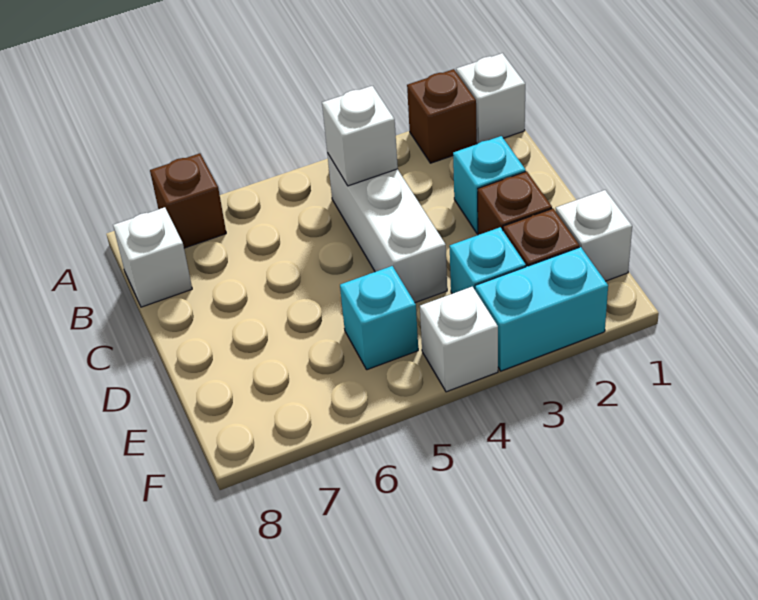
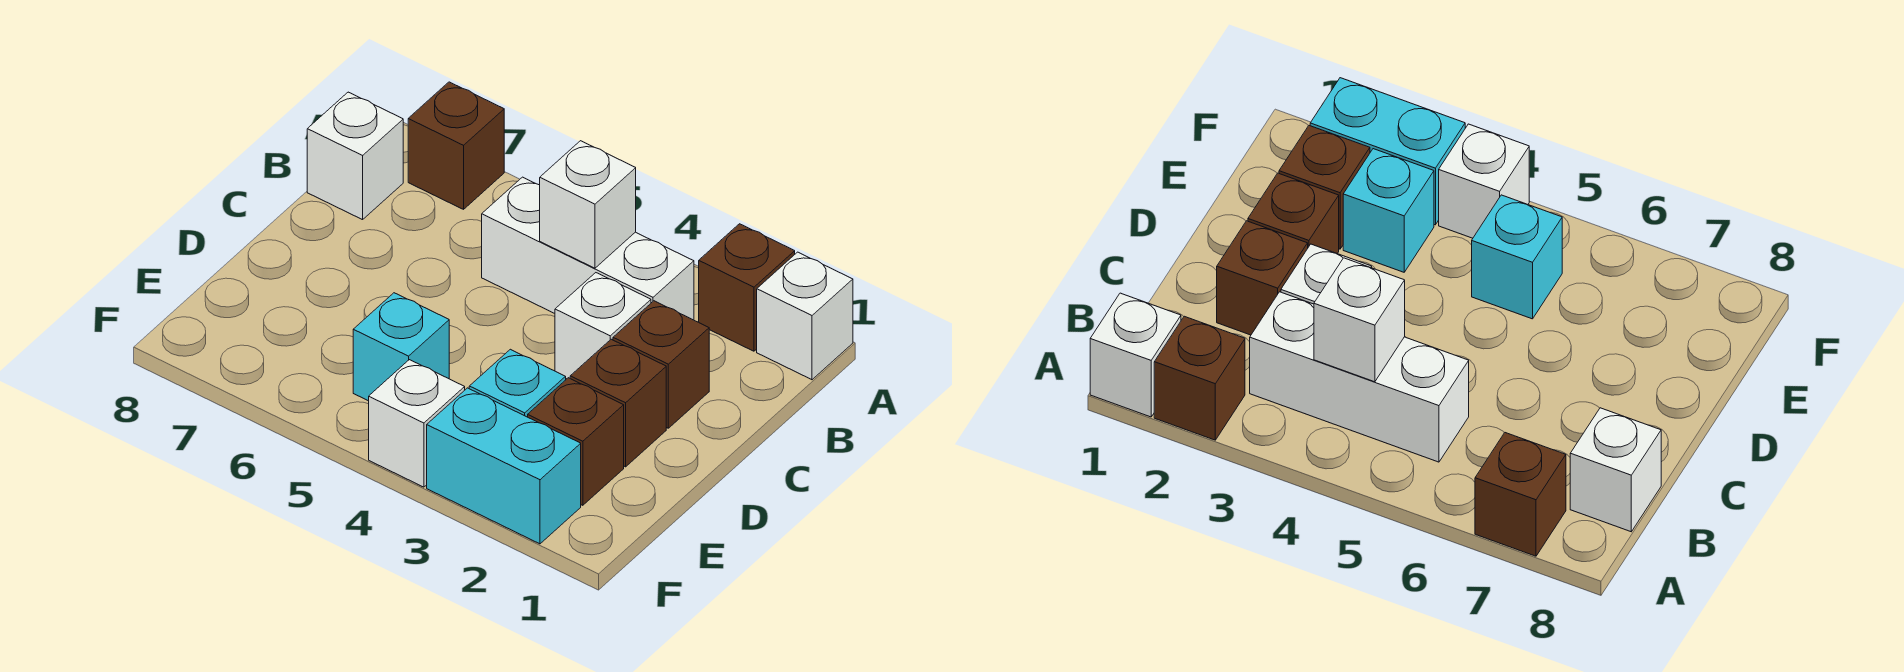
white 1x3 brick [327,153,447,303] -> white 1x3 brick turned to [482,177,694,320]
cyan 1x1 brick [453,136,526,234] -> brown 1x1 brick [613,301,709,428]
white 1x1 brick [556,190,632,281] -> white 1x1 brick moved to [555,273,651,379]

